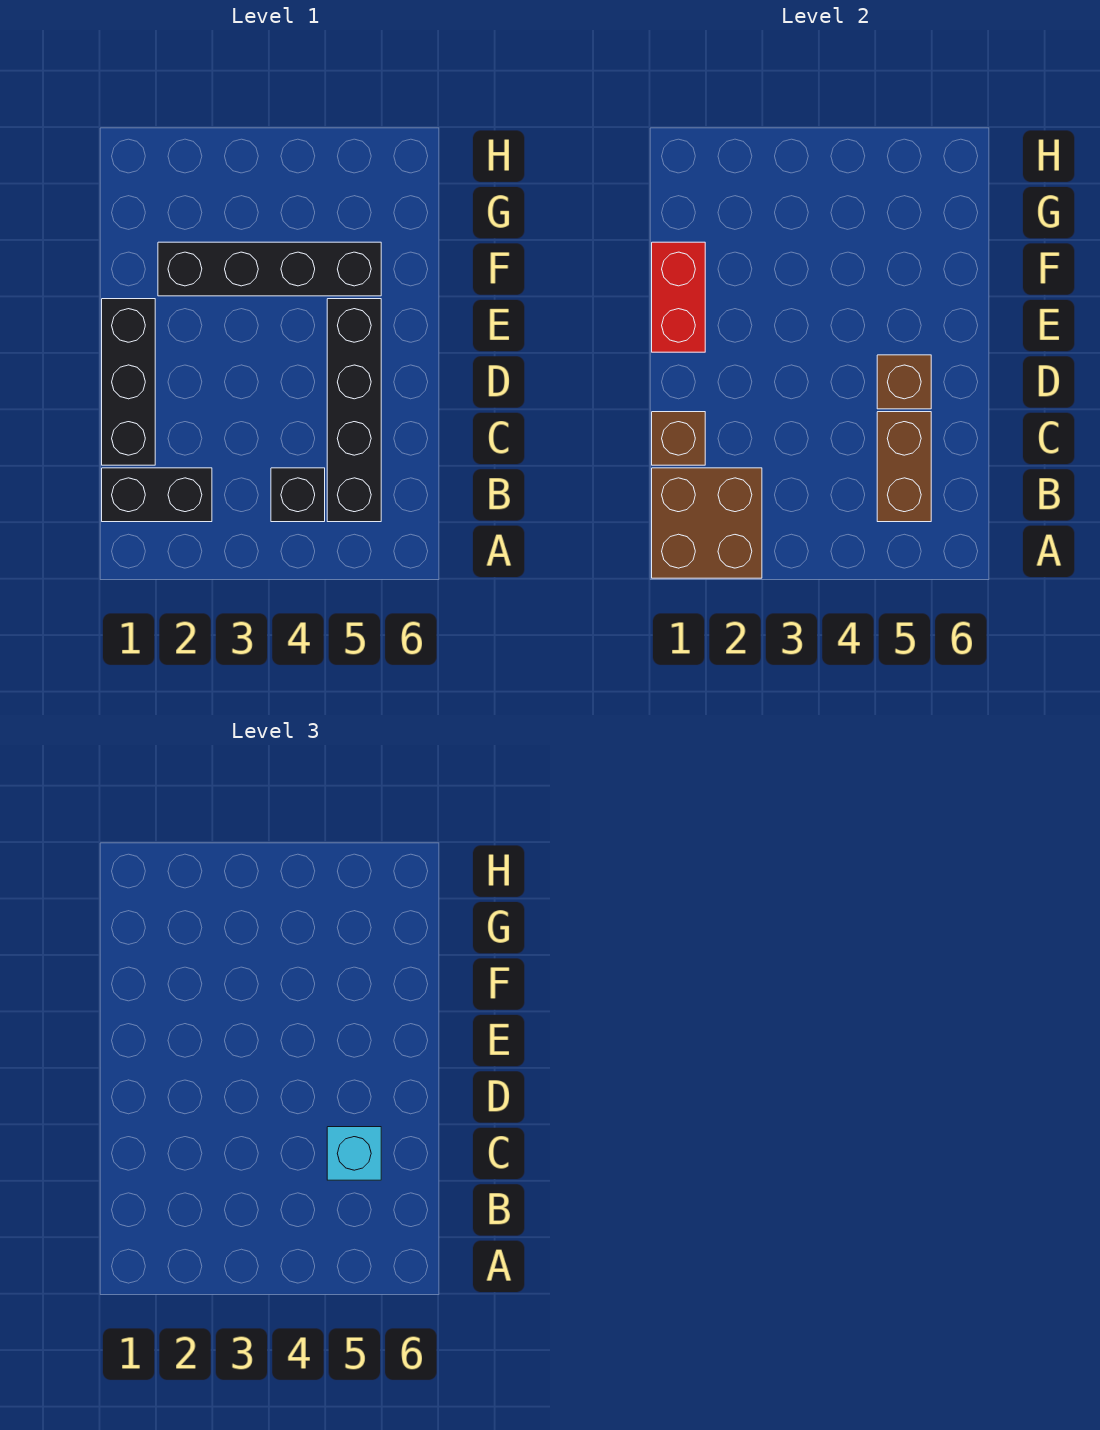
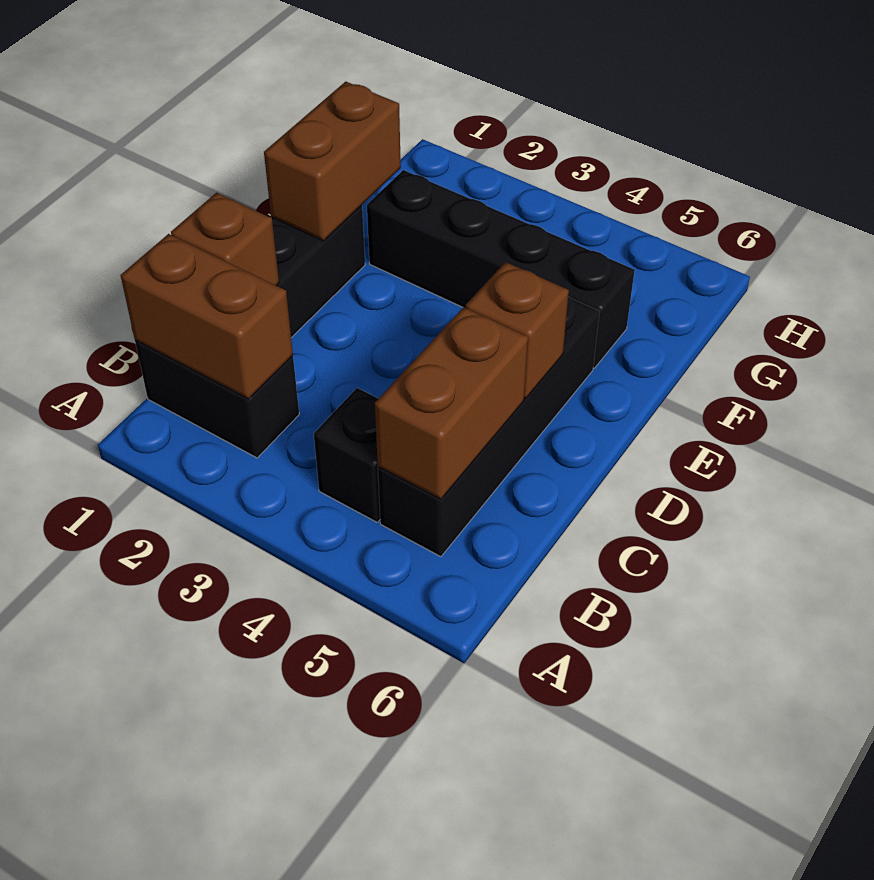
brown 2x2 brick [652,468,762,578] -> brown 1x2 brick [120,234,293,399]
cyan 1x1 brick [327,1127,381,1180] -> none
red 1x2 brick [652,242,705,352] -> brown 1x2 brick [264,82,401,241]

